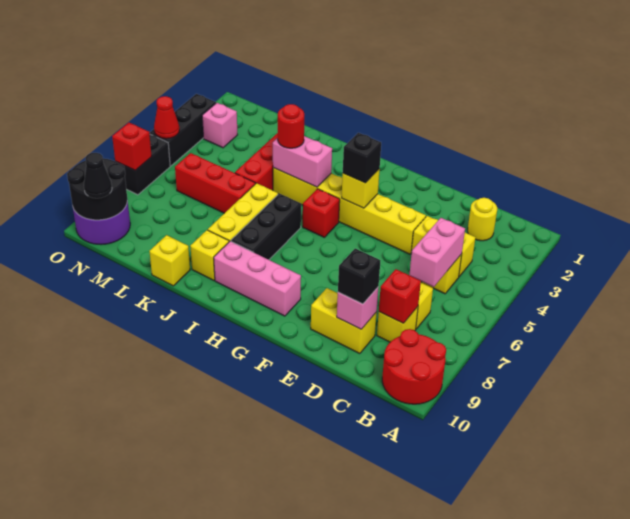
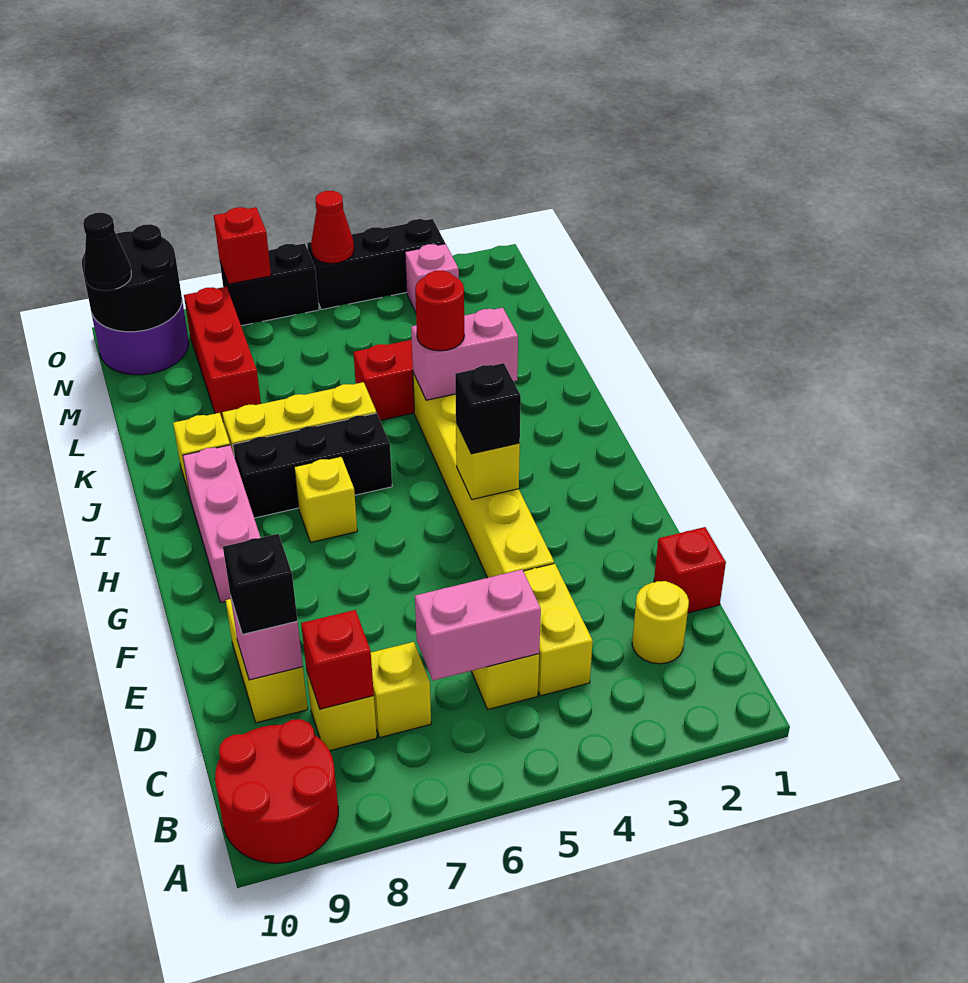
red 1x1 brick [303,189,340,237] -> red 1x1 brick moved to [654,527,726,613]
pink 1x2 brick [273,136,332,187] -> pink 1x2 brick turned to [411,308,518,400]
red 1x3 brick [175,153,255,213] -> red 1x3 brick moved to [184,287,261,421]
yellow 1x1 brick [150,235,190,286] -> yellow 1x1 brick moved to [294,457,357,542]

